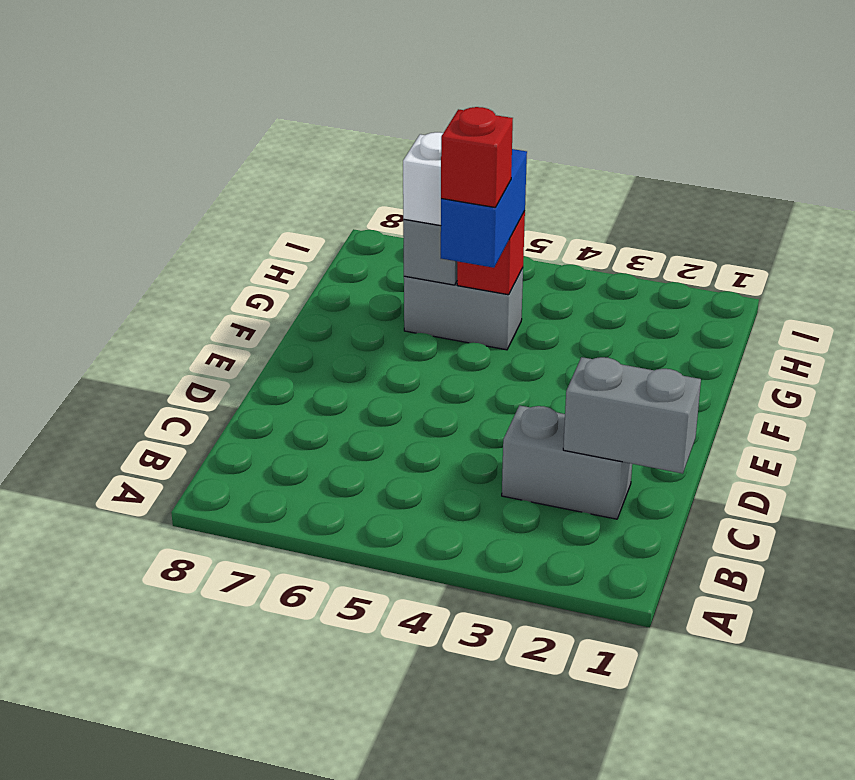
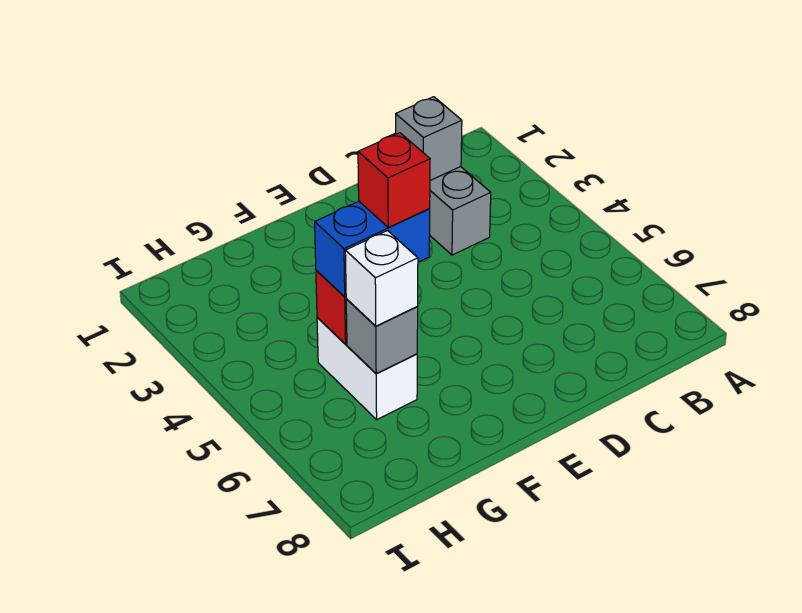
grey 1x2 brick [563,357,701,474] -> grey 1x1 brick [396,97,462,180]
grey 1x2 brick [404,268,523,350] -> white 1x2 brick [317,317,417,419]

